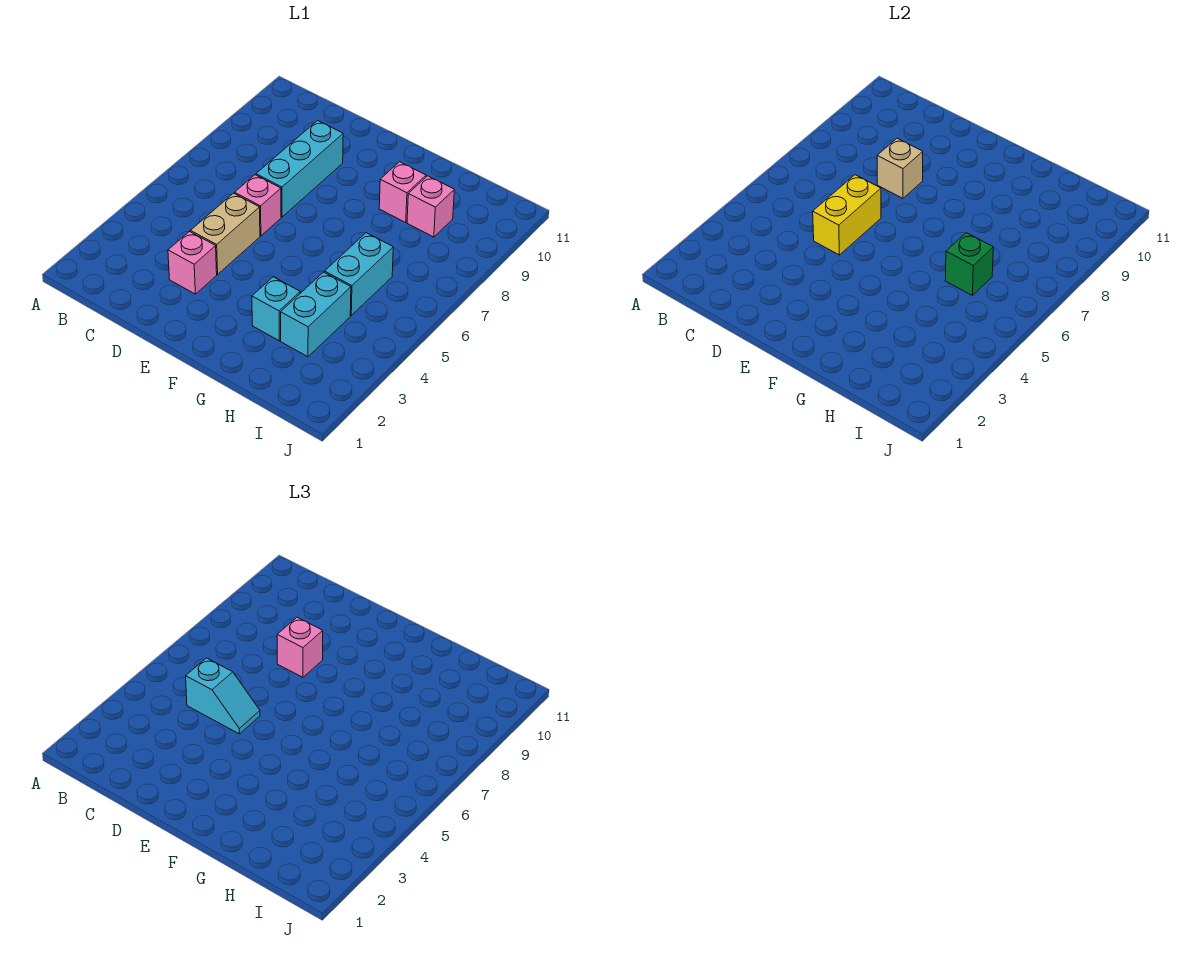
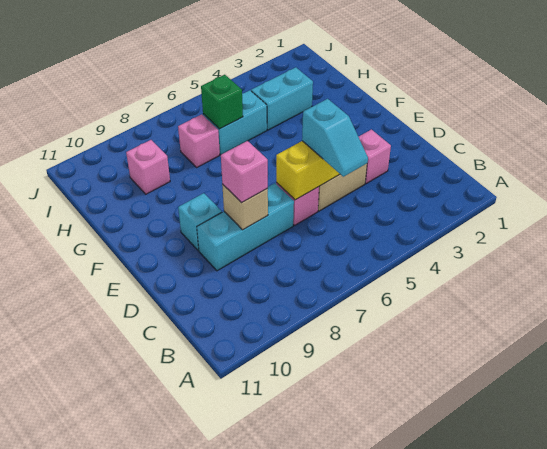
cyan 1x2 slope [186,658,260,734] -> cyan 1x2 slope turned to [302,99,368,177]
cyan 1x1 brick [252,277,300,341] -> cyan 1x1 brick moved to [178,193,222,251]
pink 1x1 brick [379,162,426,222] -> pink 1x1 brick moved to [178,114,220,167]

